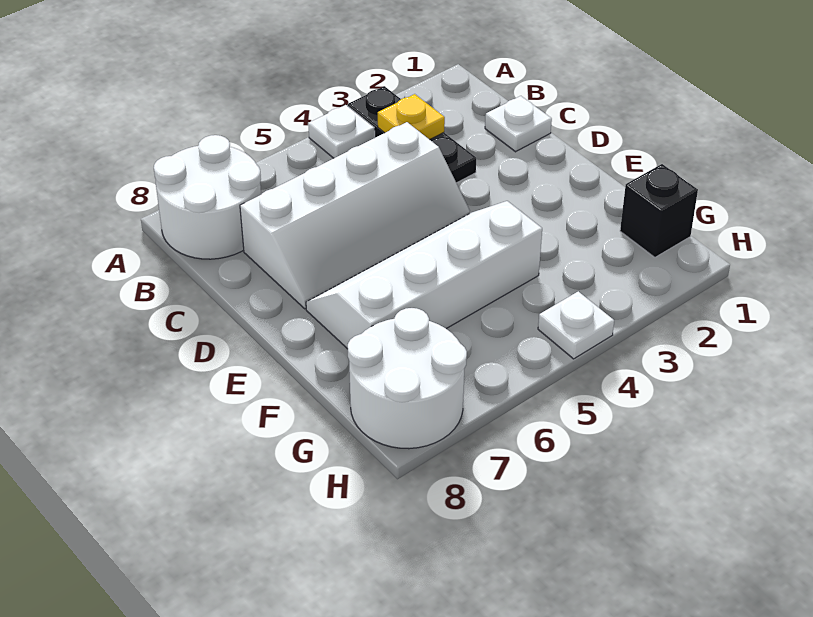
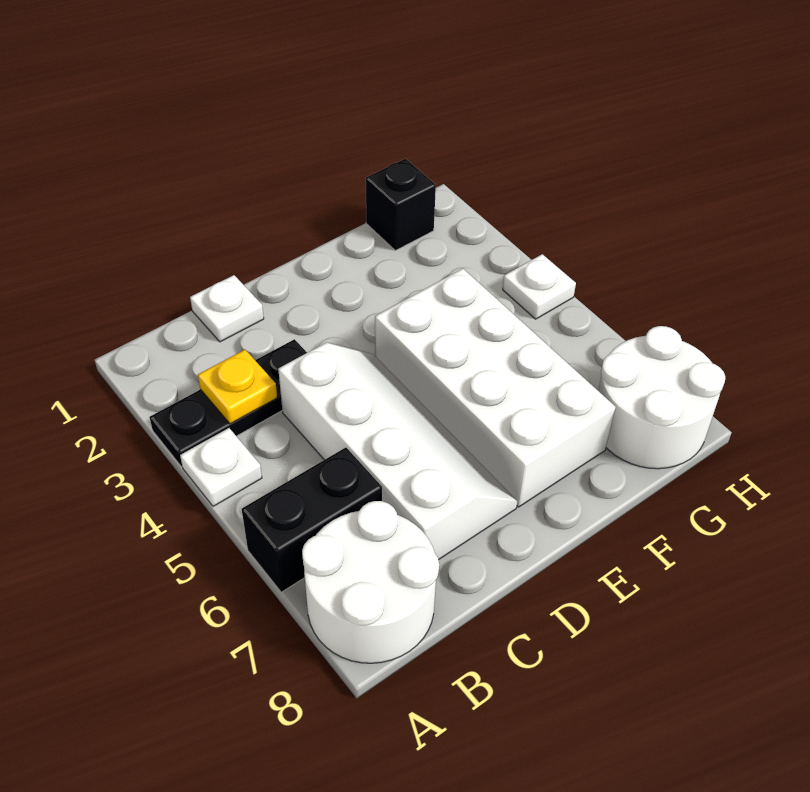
none -> black 1x2 brick [242,448,382,592]
white 2x4 slope [306,201,542,349] -> white 2x4 brick [375,269,616,507]

